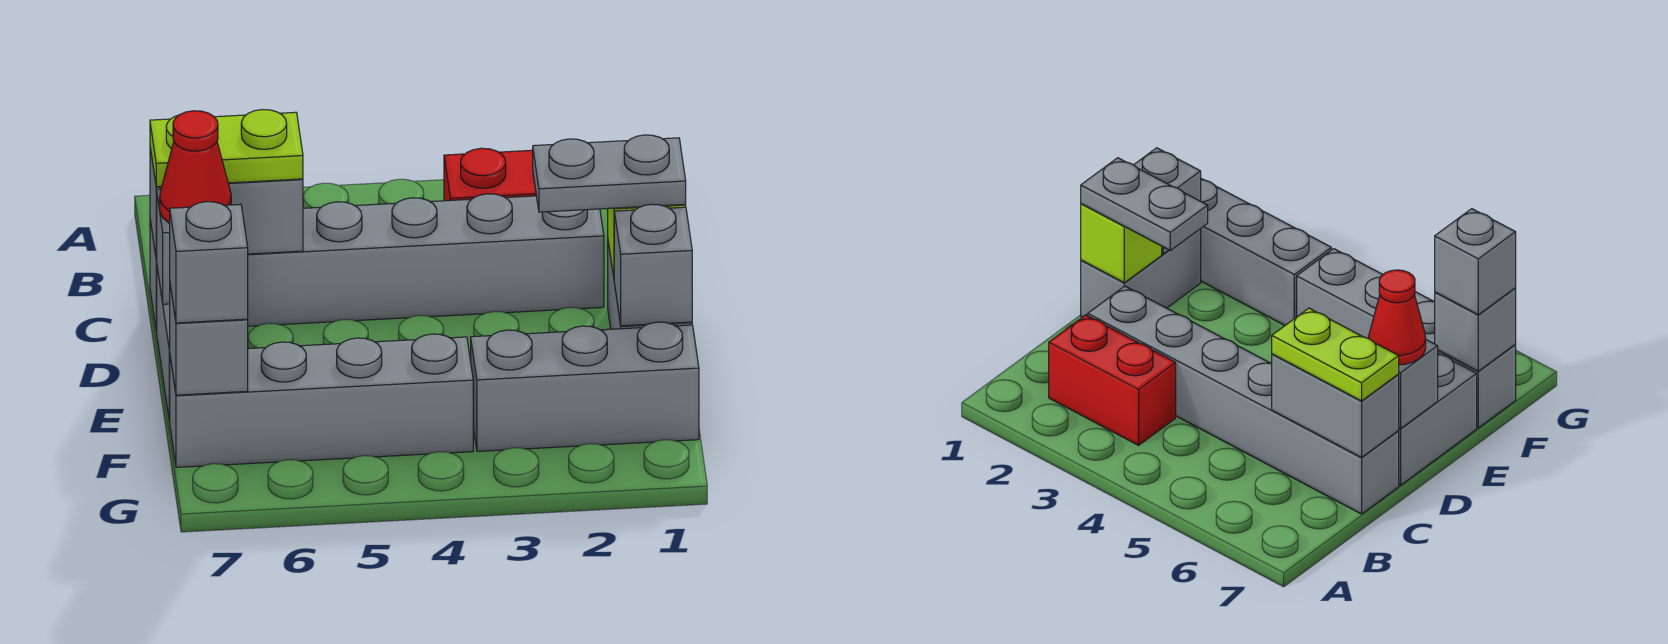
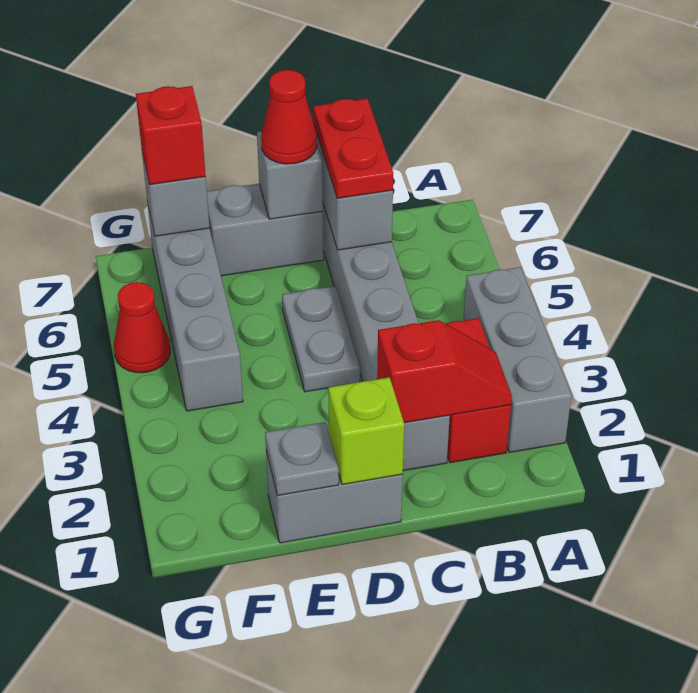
none -> red 1x2 slope [377,320,512,423]
lime 1x2 plate [150,110,303,187] -> red 1x2 plate [313,99,393,198]
grey 1x2 plate [533,135,686,212] -> grey 1x2 plate moved to [282,286,360,392]
grey 1x1 brick [614,204,692,326] -> grey 1x1 plate [265,422,339,496]
grey 1x3 brick [471,322,699,451] -> grey 1x3 brick moved to [464,267,572,452]
grey 1x1 brick [170,202,248,323] -> red 1x1 brick [136,86,206,185]
none -> red 1x1 cone [114,282,170,373]

